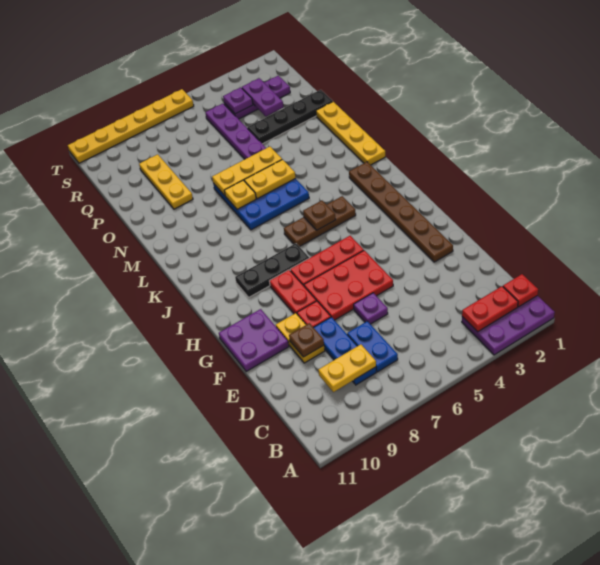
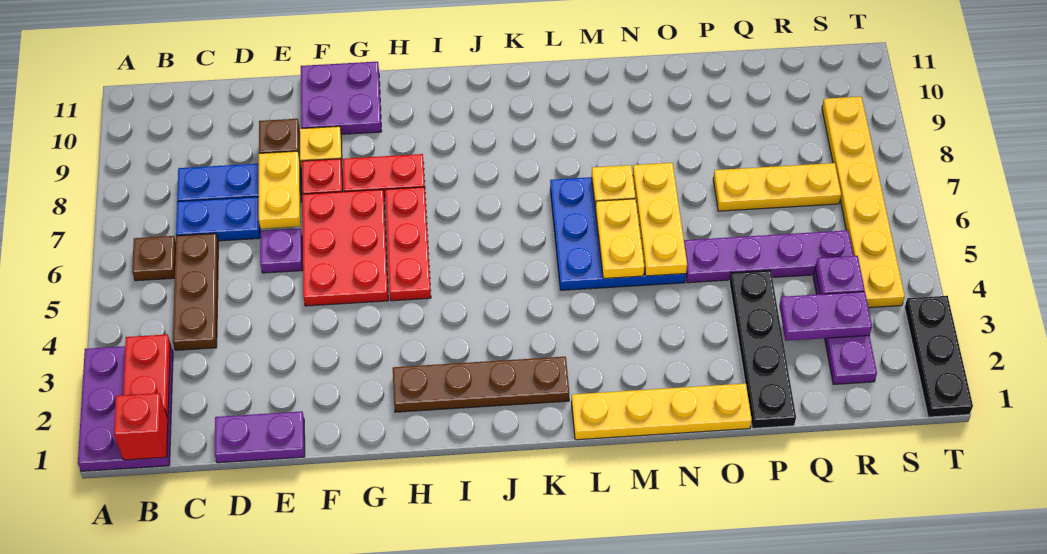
red 1x1 plate [503,274,538,307] -> red 1x1 brick [114,393,168,460]
yellow 1x2 plate [318,344,376,392] -> yellow 1x2 plate moved to [259,151,301,229]
none -> purple 1x2 plate [215,411,305,463]
brown 1x6 plate [349,162,453,262] -> brown 1x4 plate [393,357,569,412]
black 1x3 plate [235,243,309,297] -> black 1x3 plate moved to [905,296,973,417]
brown 1x3 plate [284,196,356,247] -> brown 1x3 plate moved to [173,233,218,350]
brown 1x1 plate [303,201,336,230] -> brown 1x1 plate moved to [132,236,176,281]
yellow 1x3 plate [139,154,193,209] -> yellow 1x3 plate moved to [713,163,841,211]
yellow 1x6 plate [68,89,194,163] -> yellow 1x6 plate moved to [822,96,905,308]

